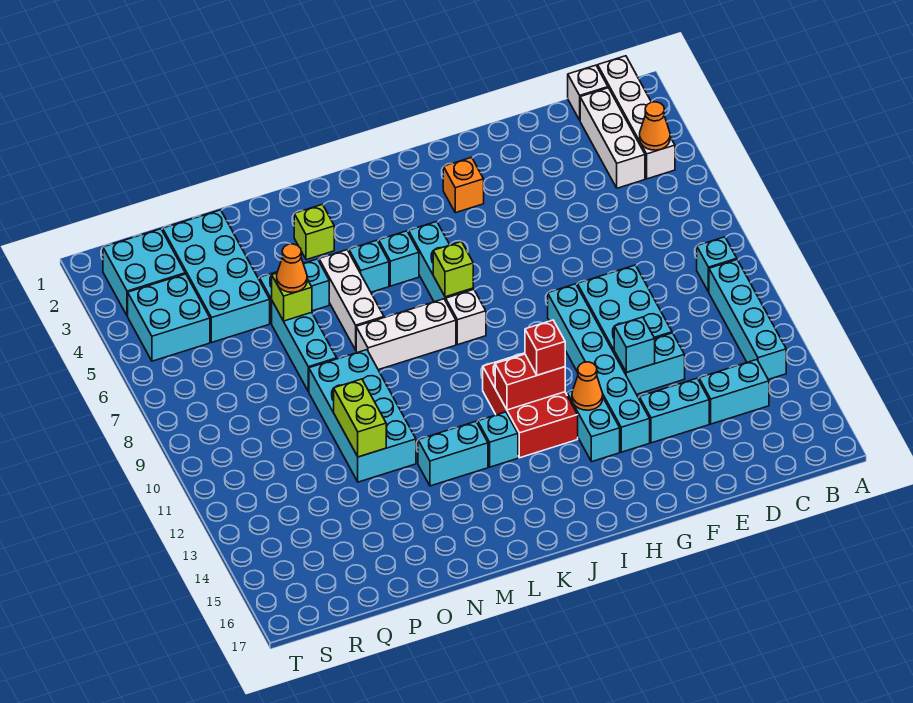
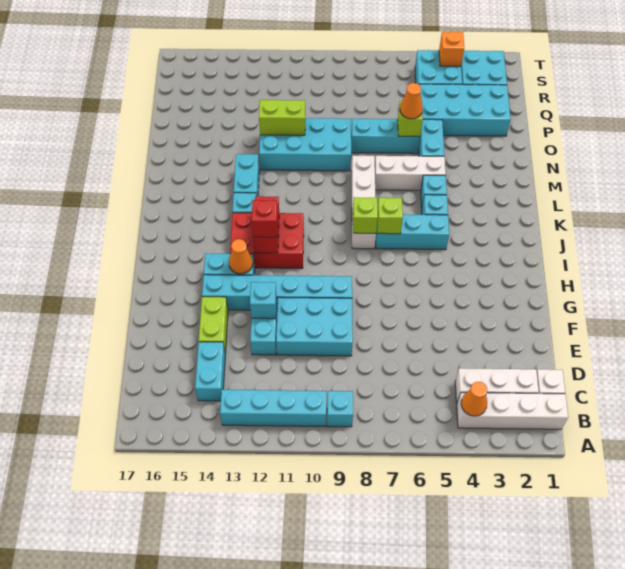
cyan 1x2 brick [639,378,709,443] -> lime 1x2 brick [199,297,228,354]
orange 1x1 brick [443,157,484,213] -> orange 1x1 brick moved to [439,32,464,66]
lime 1x1 brick [294,204,334,260] -> lime 1x1 brick moved to [353,197,378,233]

